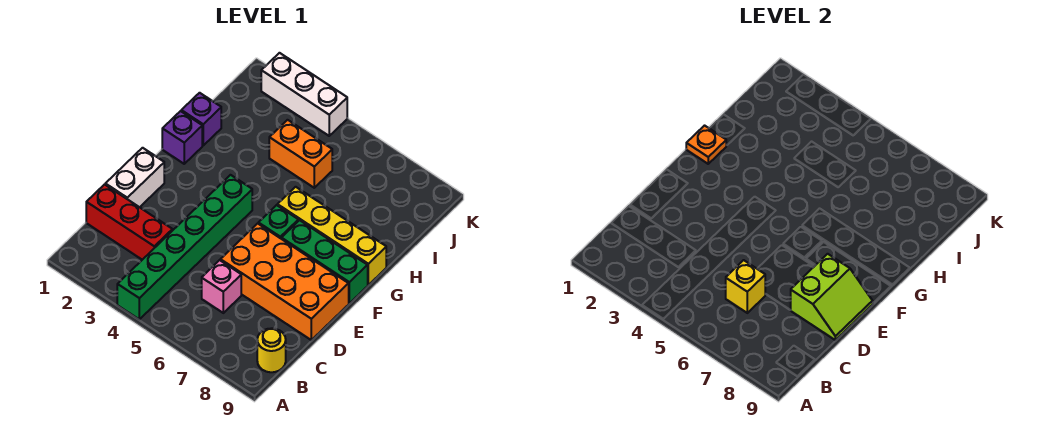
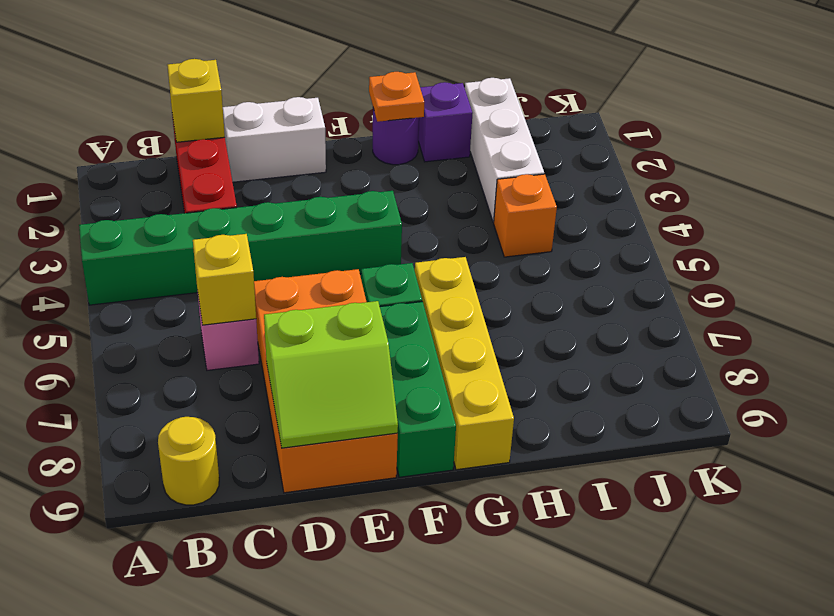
none -> yellow 1x1 brick [167,59,225,142]
purple 1x1 brick [162,111,202,164] -> purple 1x1 round brick [373,108,419,165]
orange 1x2 brick [269,120,332,188] -> orange 1x1 brick [494,174,557,257]
white 1x3 brick [261,53,347,136] -> white 1x3 brick moved to [465,78,544,222]

